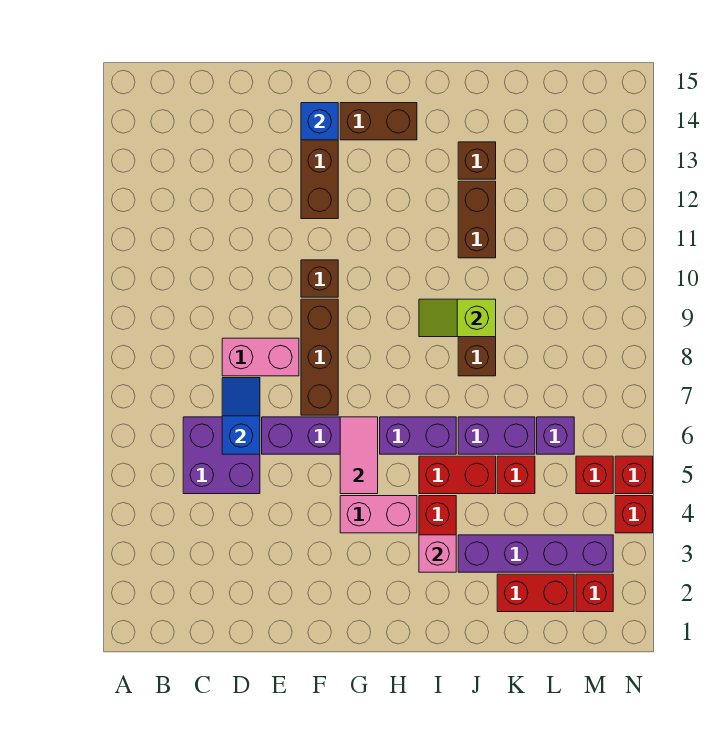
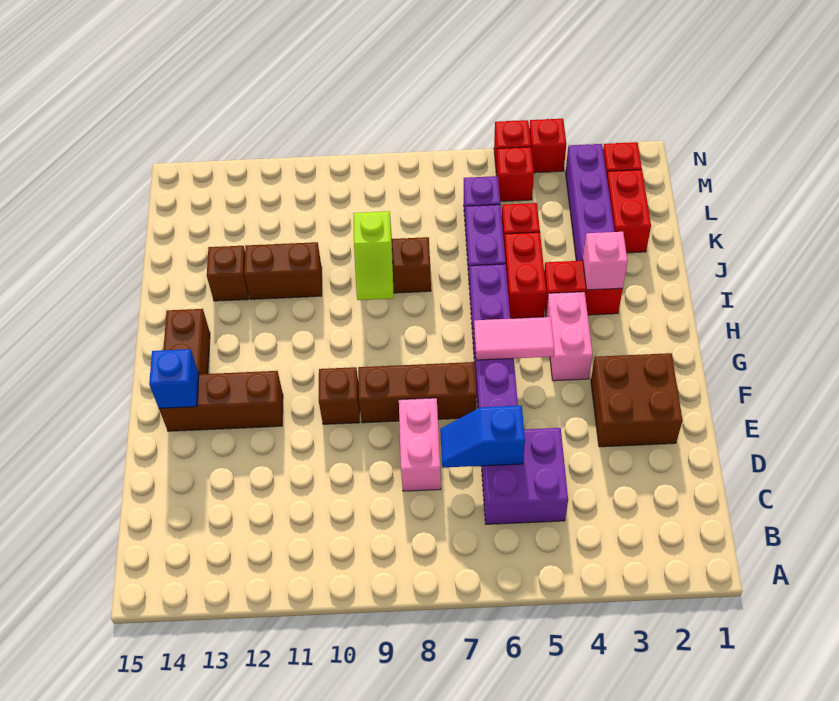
none -> brown 2x2 brick [591,353,683,447]

